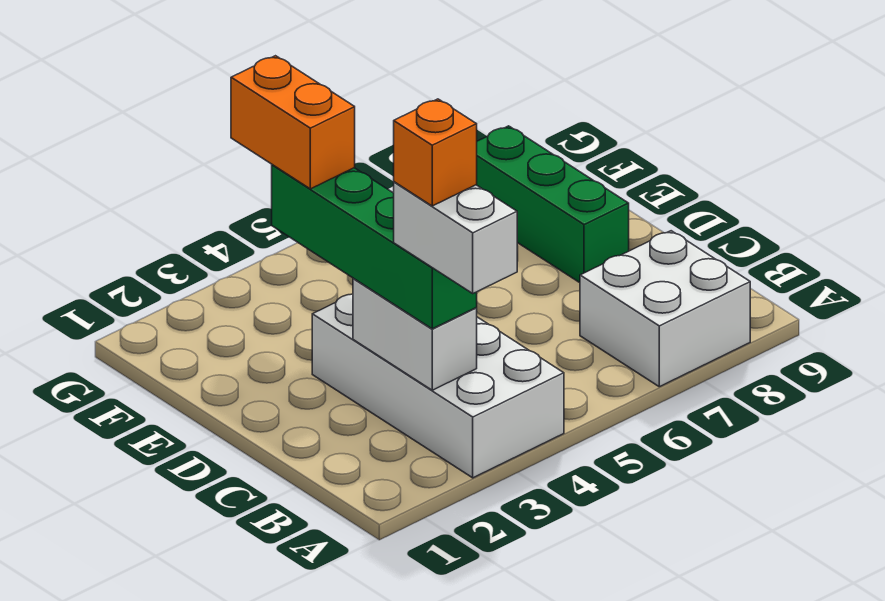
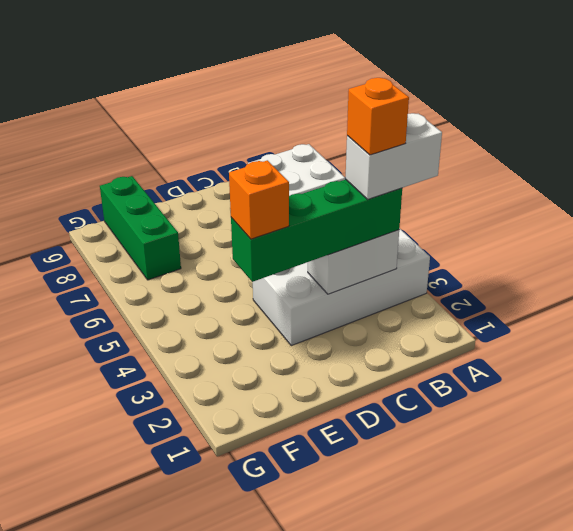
green 1x3 brick [476,126,629,283] -> green 1x3 brick turned to [100,176,181,280]
orange 1x2 brick [231,56,355,189] -> orange 1x1 brick [229,160,289,239]

